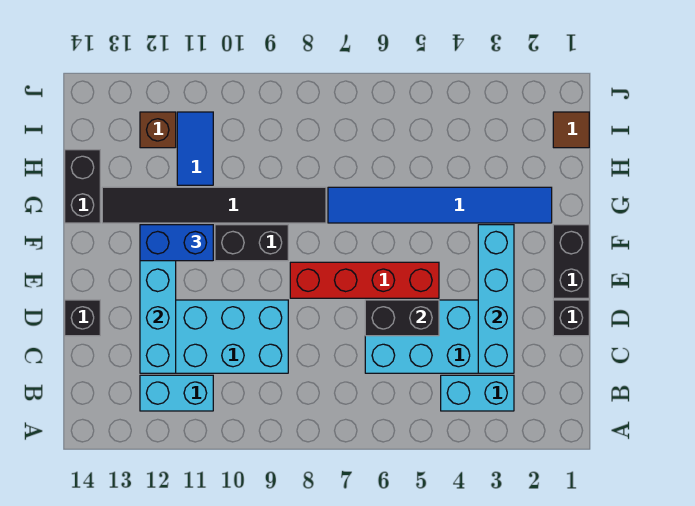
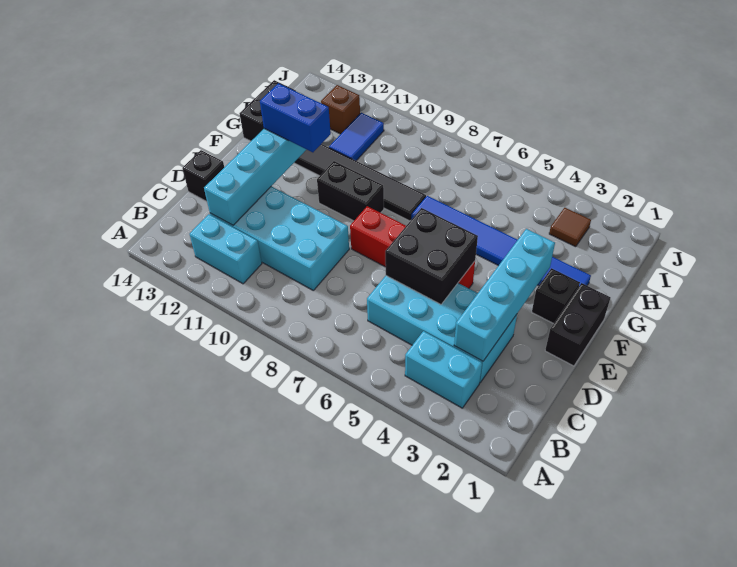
black 1x1 brick [553,300,589,336] -> black 1x1 brick moved to [532,268,580,324]
black 1x2 brick [365,300,439,336] -> black 2x2 brick [385,208,478,304]
brown 1x1 tile [553,112,589,148] -> brown 1x1 tile moved to [549,208,591,247]

